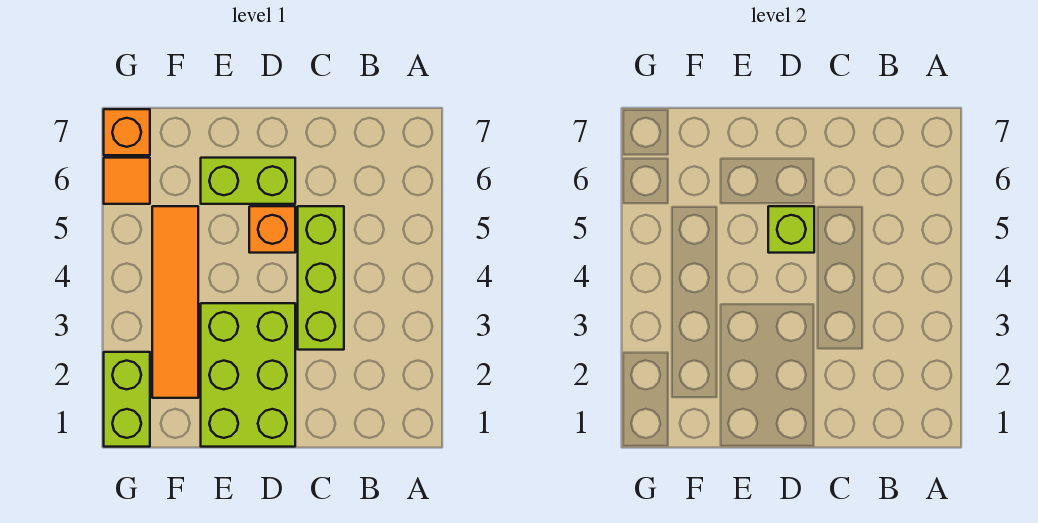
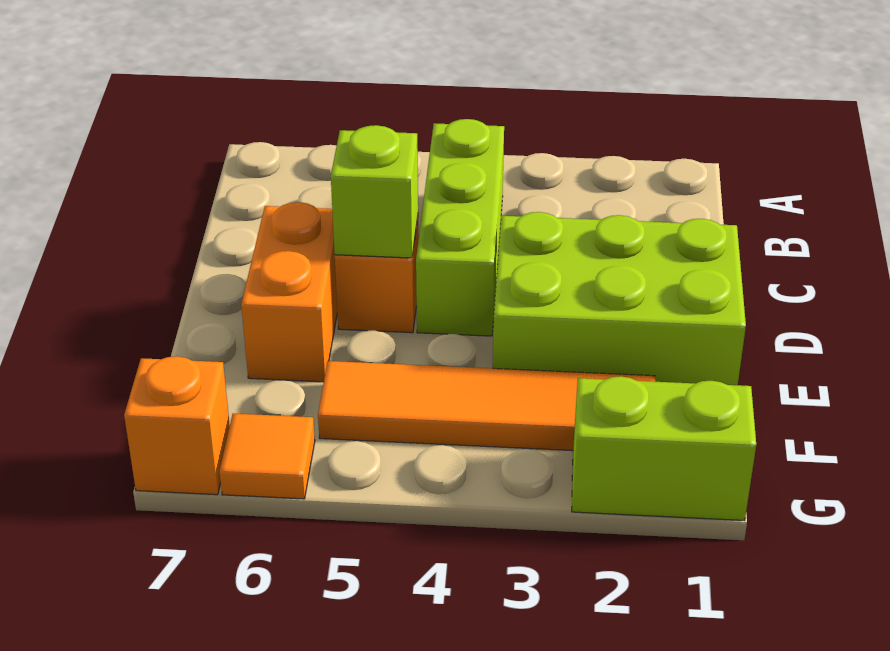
lime 1x3 brick [298,206,344,350] -> lime 1x3 brick turned to [416,119,504,336]
lime 1x2 brick [201,158,295,204] -> orange 1x2 brick [241,202,337,382]

